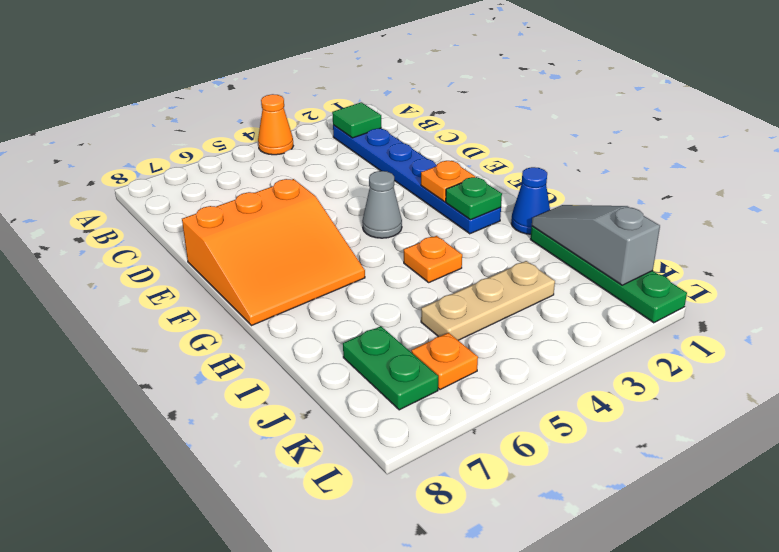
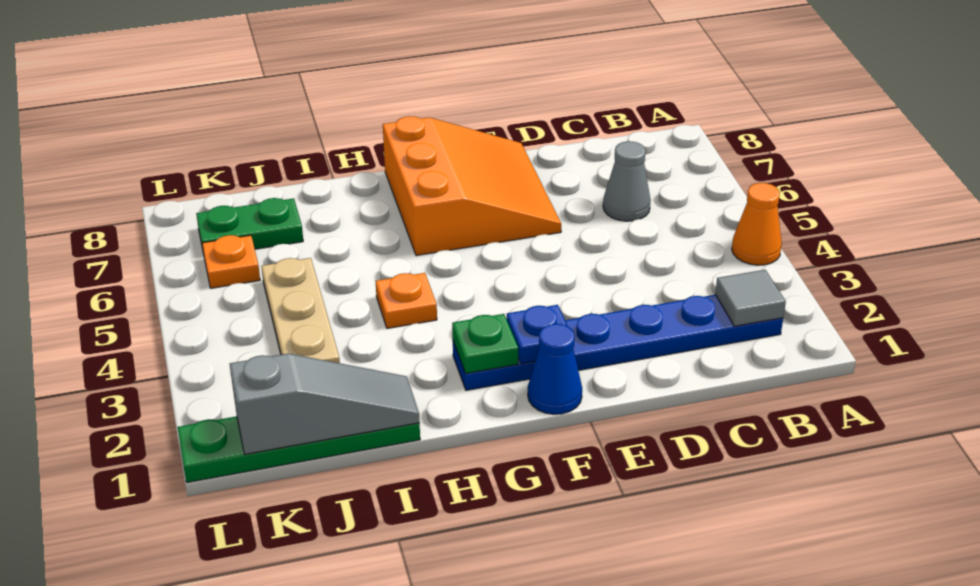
green 1x1 tile [332,102,382,138] -> grey 1x1 tile [715,270,786,326]
orange 3x3 slope [182,179,365,326] -> orange 3x3 slope turned to [383,116,561,256]
orange 1x1 plate [421,161,475,202] -> blue 1x1 plate [507,305,568,364]
grey 1x1 cone [362,171,402,238] -> grey 1x1 cone moved to [603,141,651,221]
blue 1x1 cone [511,167,550,234] -> blue 1x1 cone moved to [528,324,582,414]

